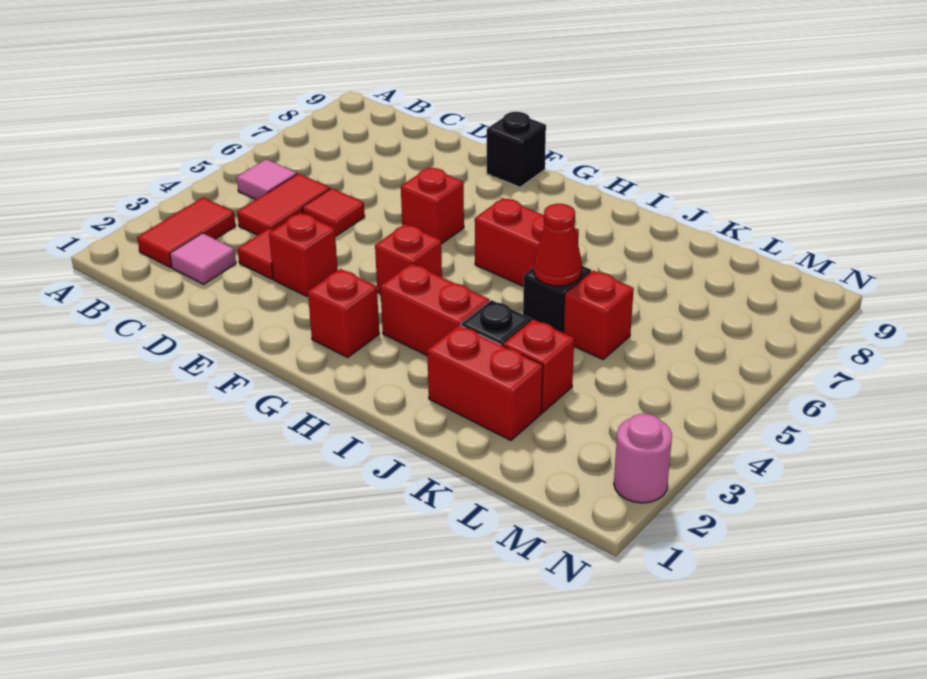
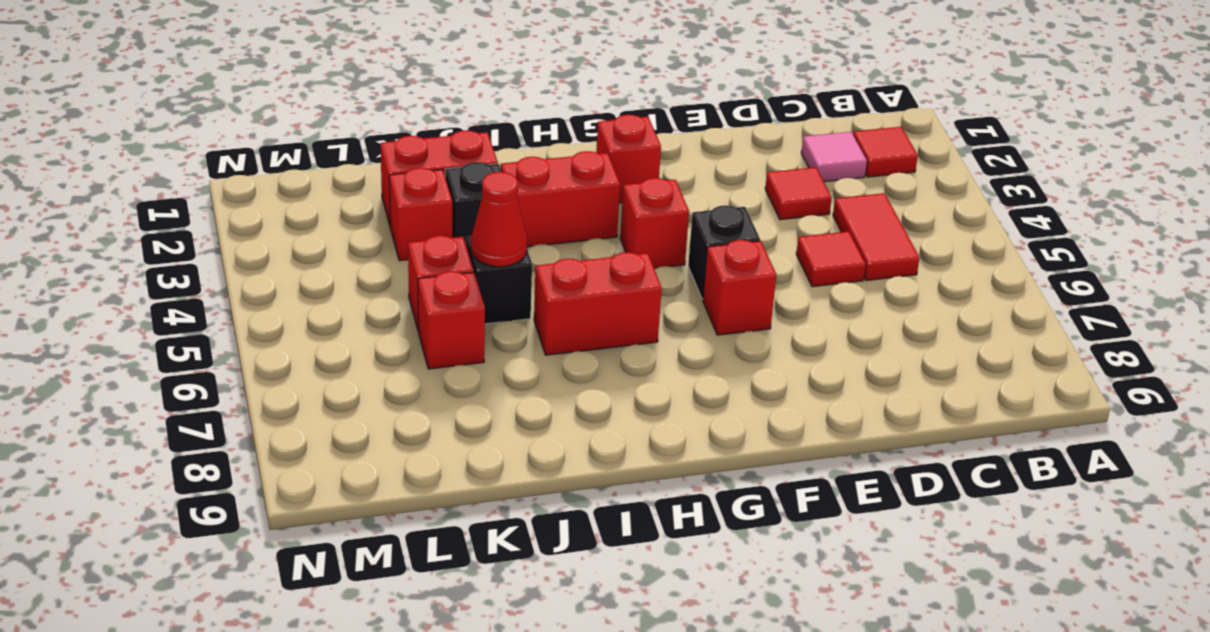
red 1x2 tile [137,197,236,267] -> red 1x1 tile [853,127,918,177]
pink 1x1 tile [237,159,297,199] -> none
red 1x1 brick [269,213,338,296] -> red 1x1 brick moved to [418,271,485,369]
black 1x1 brick [487,112,546,187] -> black 1x1 brick moved to [688,205,760,299]
pink 1x1 round brick [614,414,672,503] -> none

